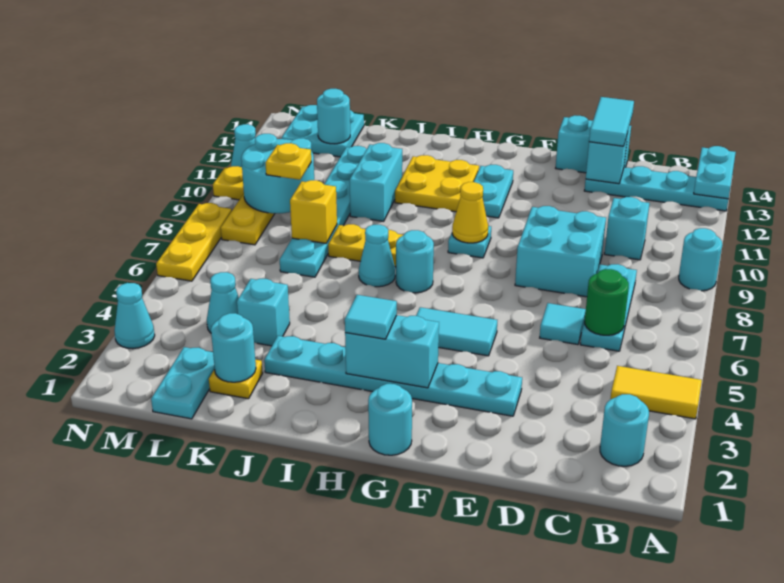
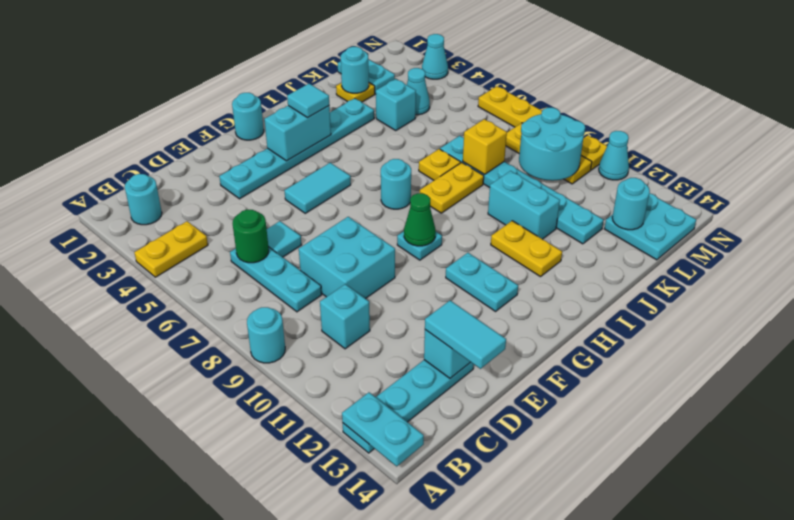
yellow 1x2 tile [610,366,702,419] -> yellow 1x2 plate [134,221,208,277]
cyan 1x2 brick [556,115,631,173] -> none
yellow 1x1 cone [452,182,488,243] -> green 1x1 cone [404,193,436,246]
yellow 2x2 plate [395,155,479,212] -> yellow 1x2 plate [491,221,562,277]
cyan 1x1 cone [359,225,395,287] -> none
yellow 1x1 plate [265,143,311,180] -> yellow 1x1 plate moved to [419,149,461,180]

